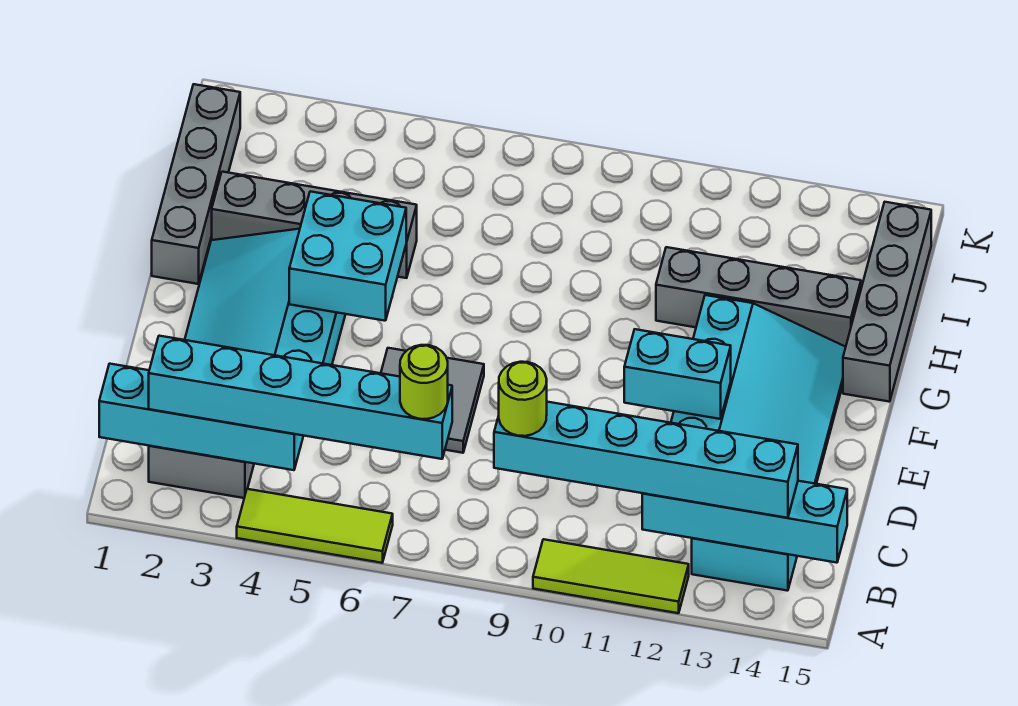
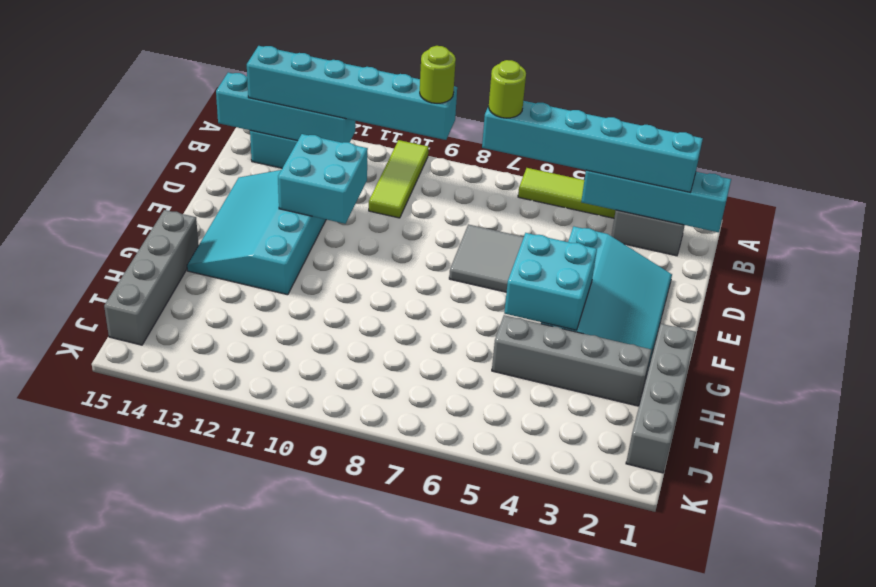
lime 1x3 tile [533,539,689,613] -> lime 1x3 tile turned to [369,140,429,218]
cyan 1x2 brick [624,329,731,419] -> cyan 2x2 brick [278,134,368,224]
grey 1x4 brick [656,247,861,347] -> none

